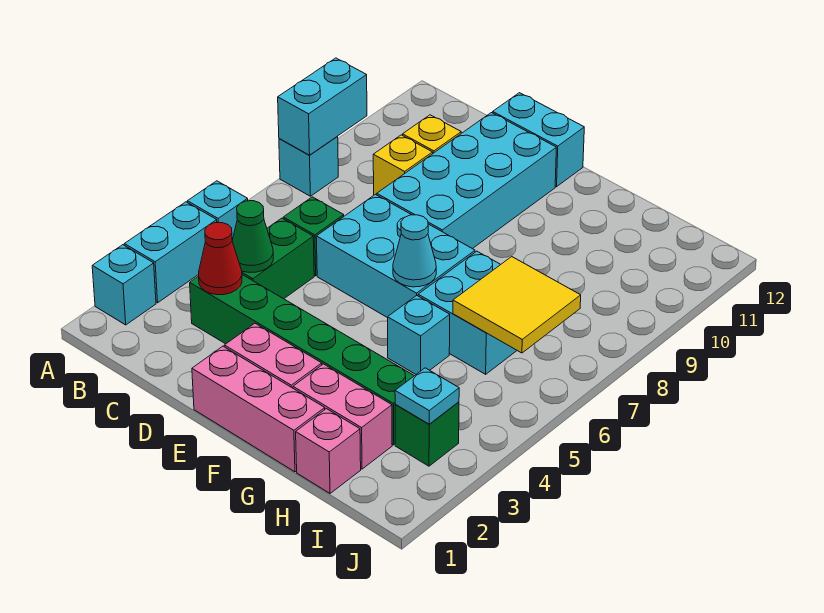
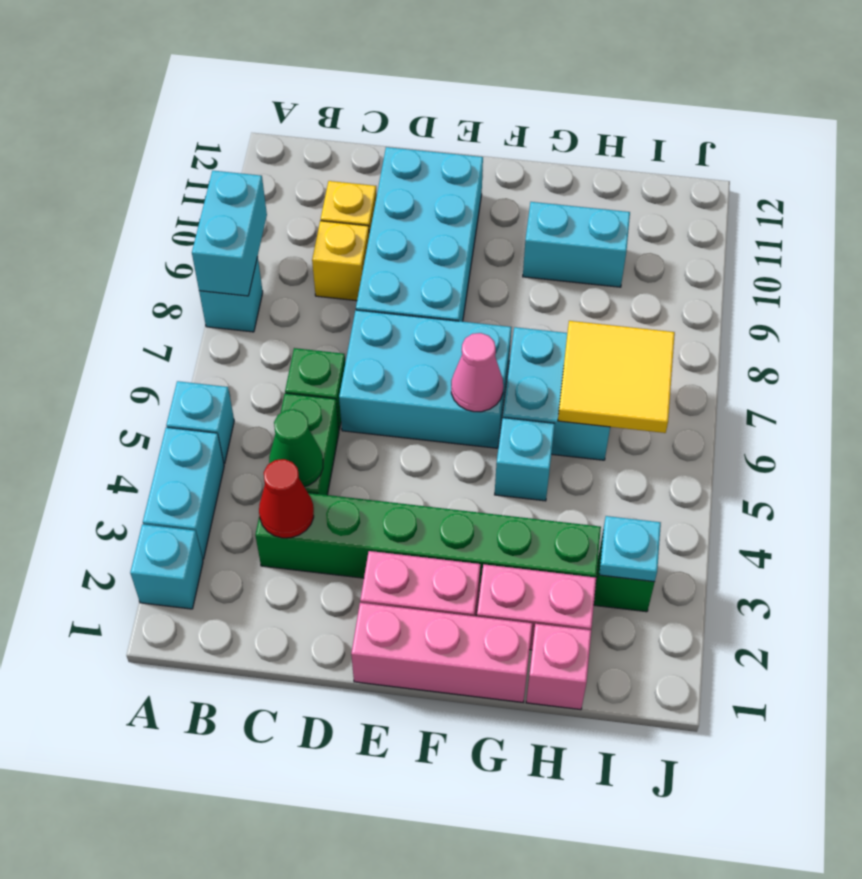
cyan 1x2 brick [493,93,584,187] -> cyan 1x2 brick moved to [523,202,630,287]
cyan 1x1 cone [393,215,436,287] -> pink 1x1 cone [451,333,503,412]

